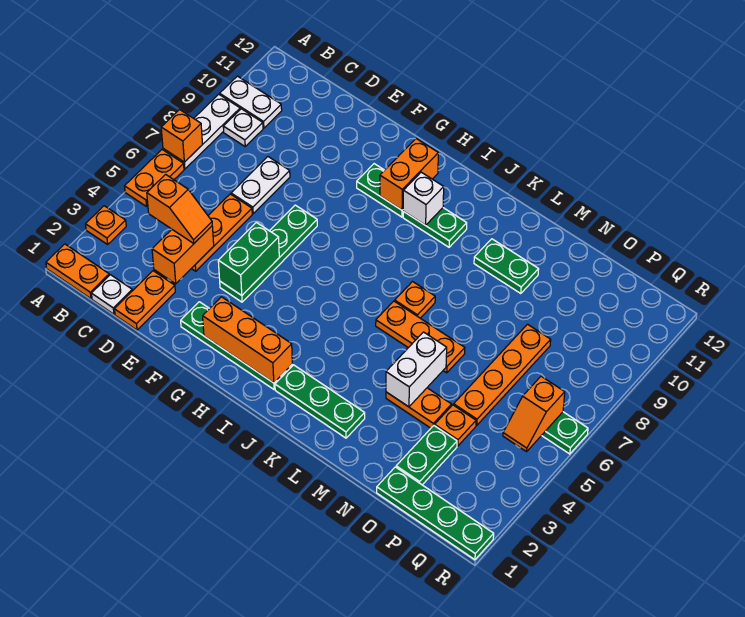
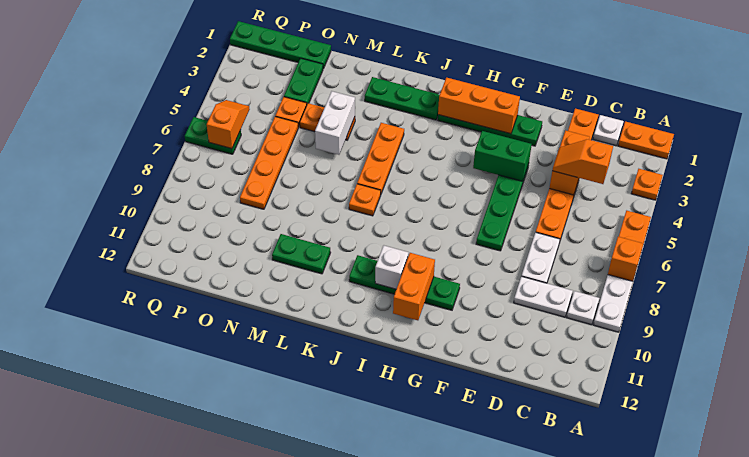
white 1x2 plate [220,76,282,128] -> white 1x2 plate moved to [514,276,573,317]
green 1x2 brick [218,222,279,295] -> green 1x2 brick turned to [473,131,532,181]
orange 1x3 plate [376,301,465,373] -> orange 1x3 plate turned to [357,123,404,194]

